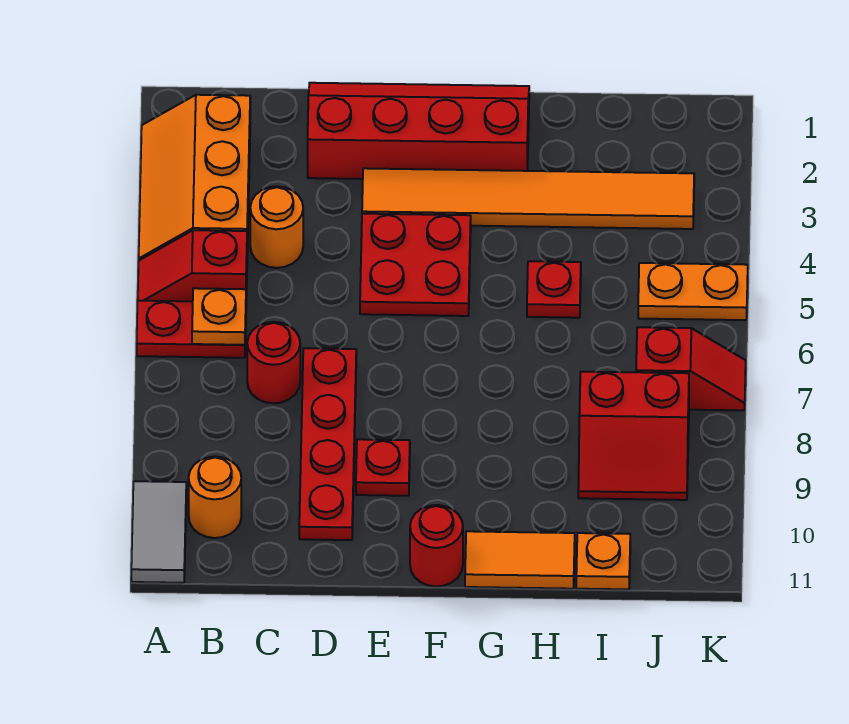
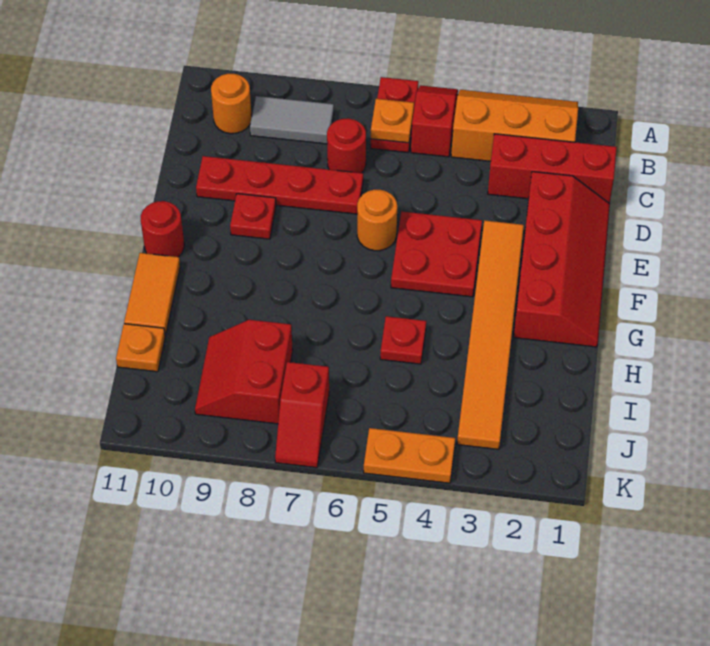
grey 1x2 tile [131,481,186,583] -> grey 1x2 tile moved to [250,96,334,144]
none -> red 1x3 brick [488,134,617,204]
orange 1x1 round brick [250,186,303,268] -> orange 1x1 round brick moved to [357,190,397,251]
orange 1x2 plate [638,263,748,320] -> orange 1x2 plate turned to [364,428,455,483]

